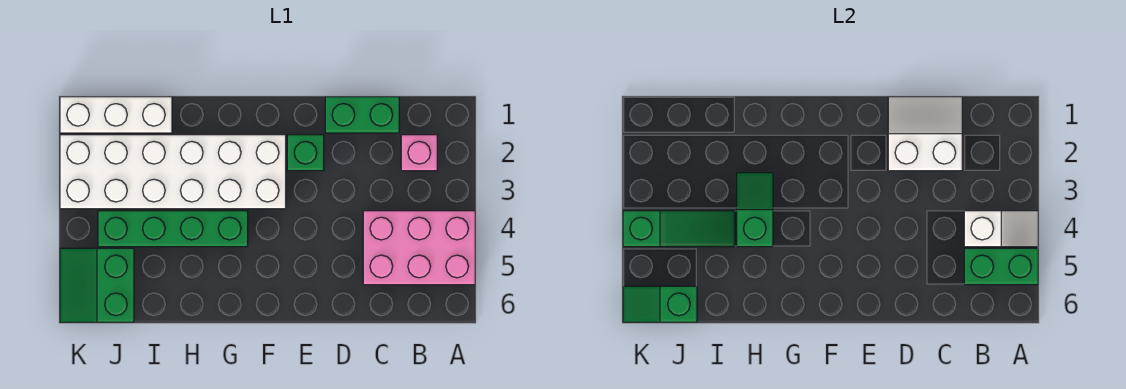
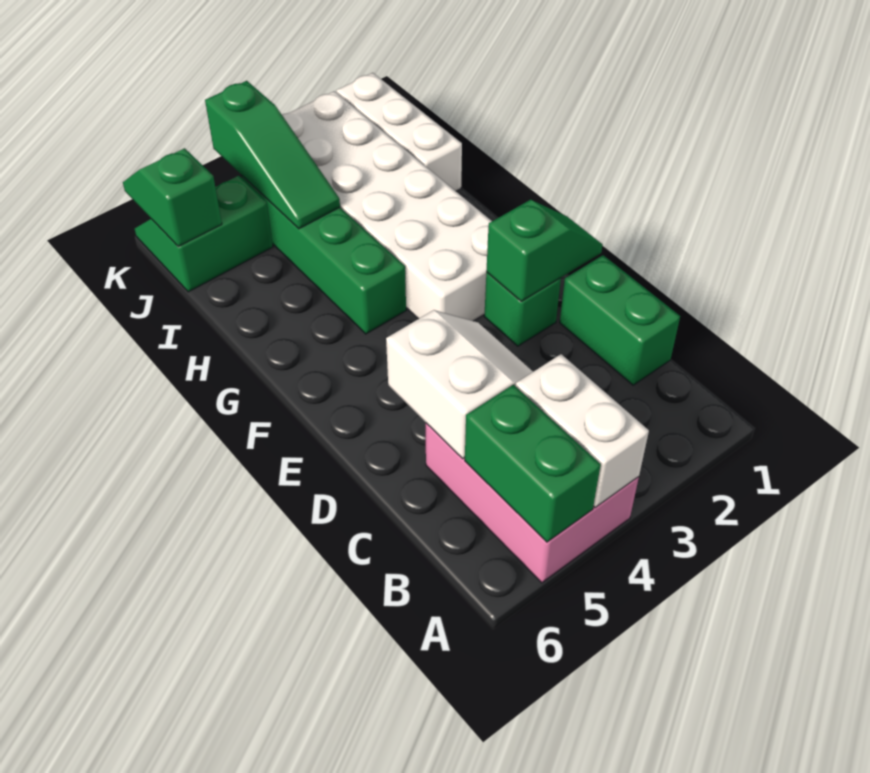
white 1x2 slope [964,211,1038,247] -> white 1x2 brick [516,354,649,508]
pink 1x1 brick [401,135,437,171] -> none
white 2x2 slope [888,97,962,171] -> white 2x2 slope moved to [386,310,533,459]
green 1x2 slope [737,173,773,247] -> green 1x2 slope moved to [486,200,603,302]

